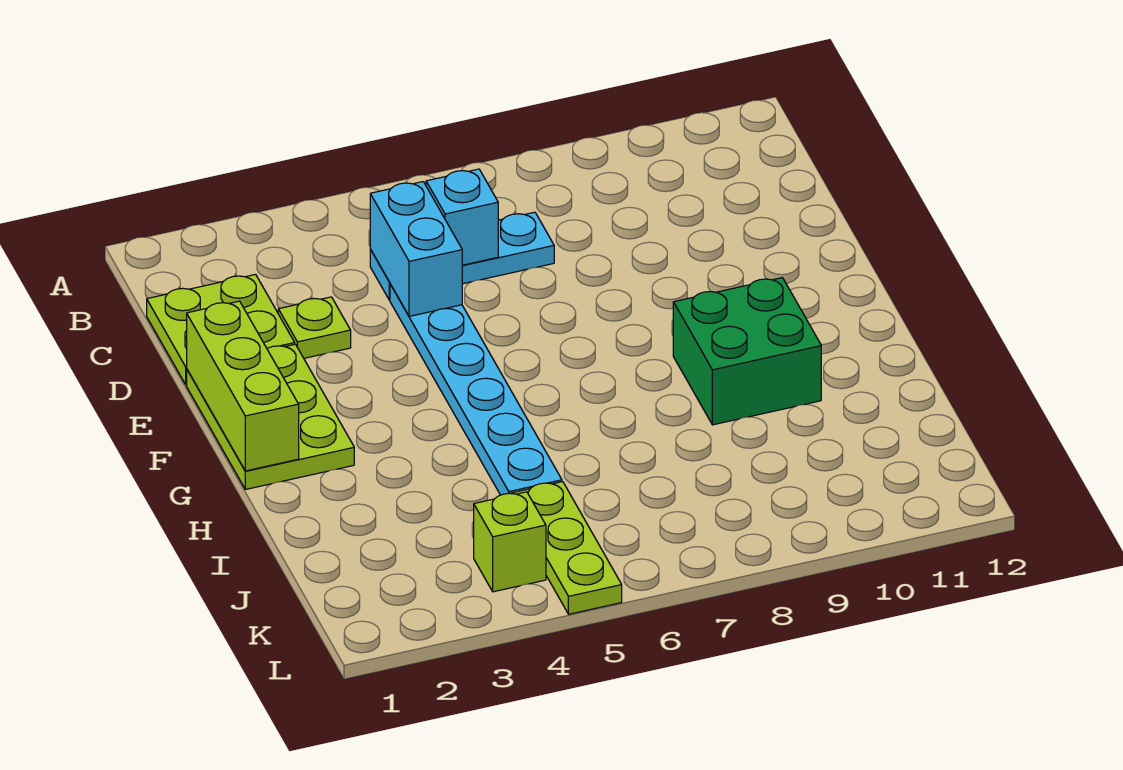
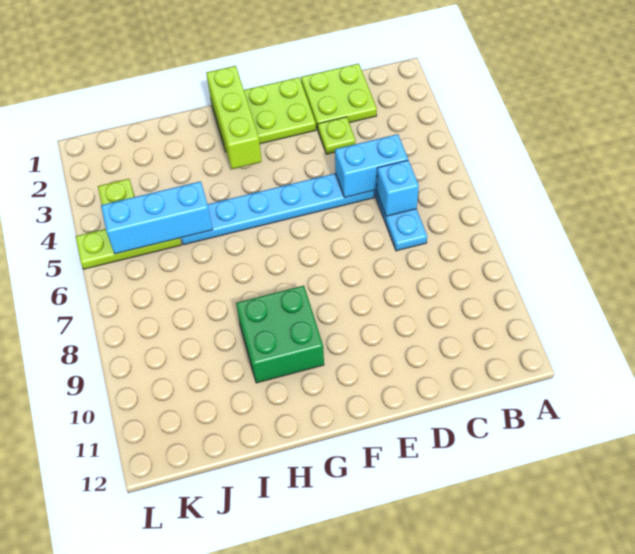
lime 1x3 brick [187,301,299,471] -> lime 1x3 brick turned to [206,66,262,169]
none -> cyan 1x3 brick [101,181,213,254]

